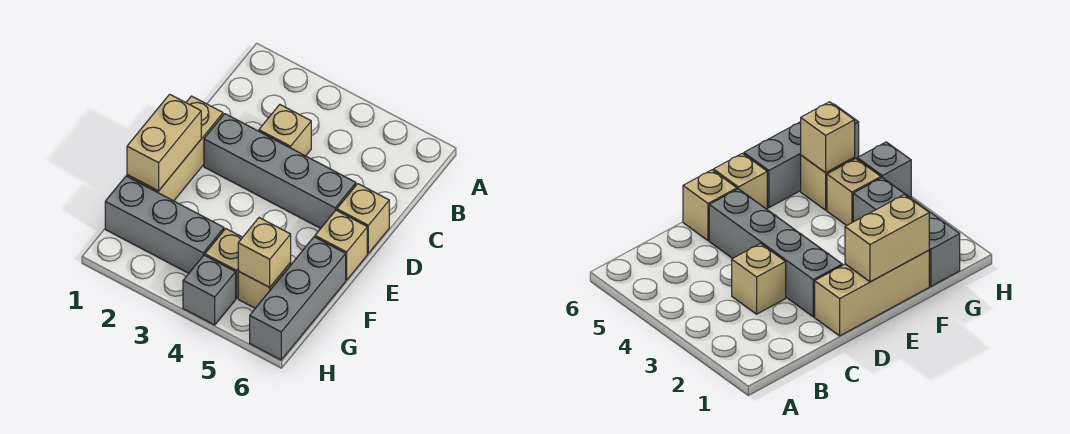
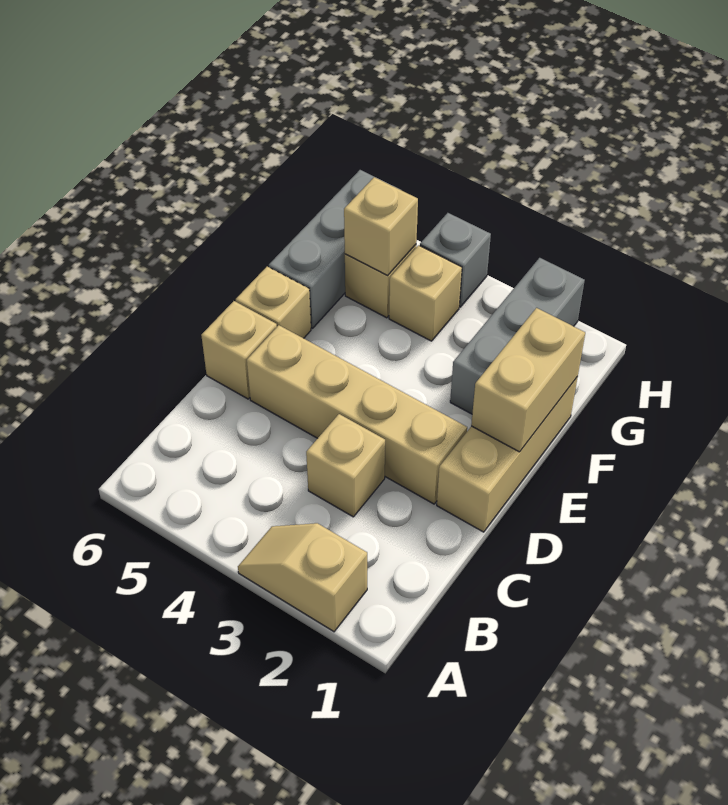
none -> tan 1x2 slope [238,523,367,632]
grey 1x4 brick [204,114,356,228] -> tan 1x4 brick [247,325,467,504]
grey 1x3 brick [105,176,224,273] -> grey 1x3 brick turned to [450,258,585,414]

